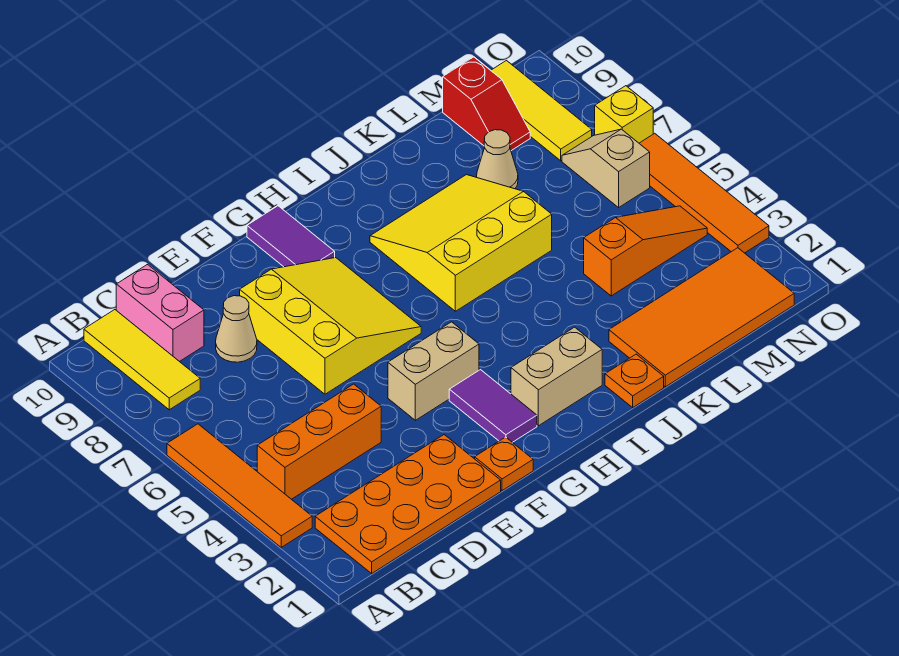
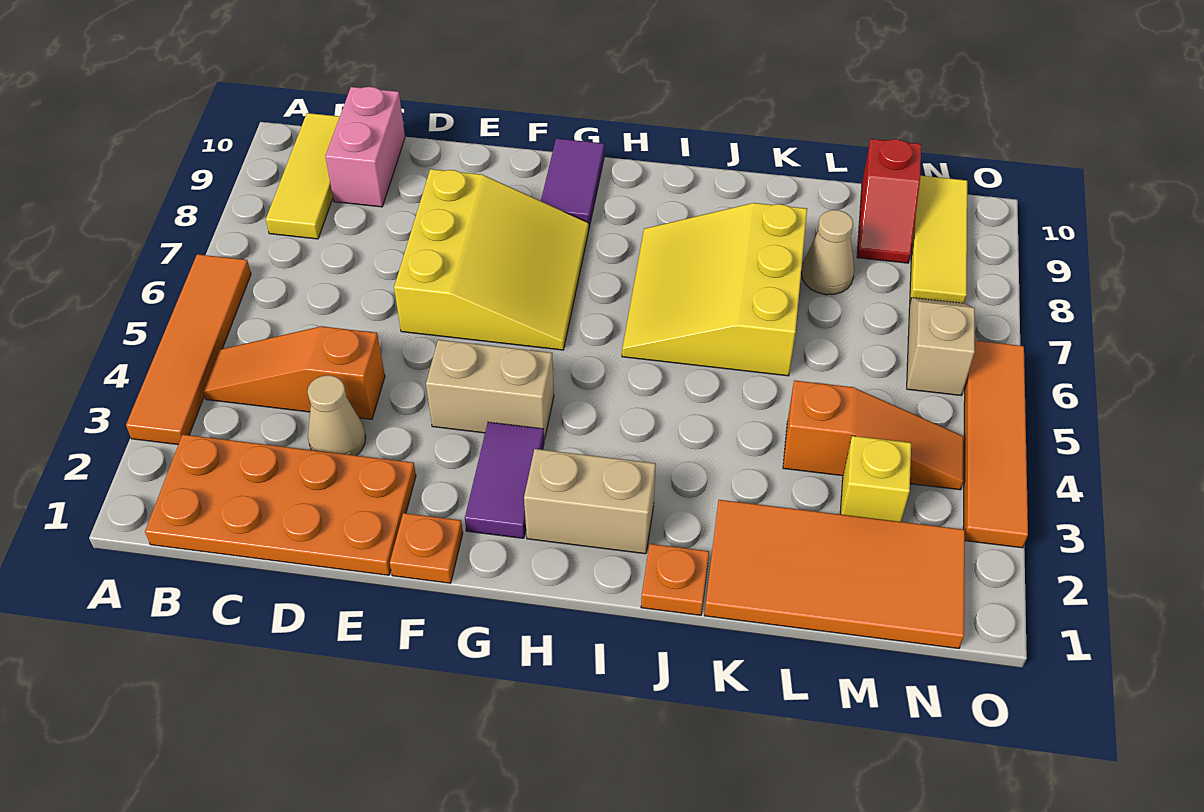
orange 1x3 brick [257,384,381,499] -> orange 1x3 slope [203,326,385,419]
tan 1x1 cone [216,296,257,362] -> tan 1x1 cone moved to [308,375,366,456]
yellow 3x3 slope [370,175,552,311] -> yellow 3x3 slope turned to [622,203,807,376]
yellow 1x1 brick [595,86,653,143] -> yellow 1x1 brick moved to [840,436,911,522]

